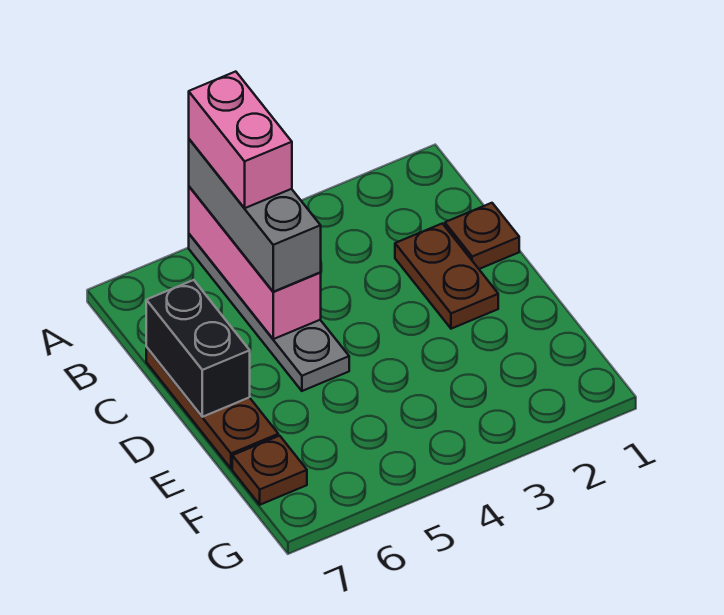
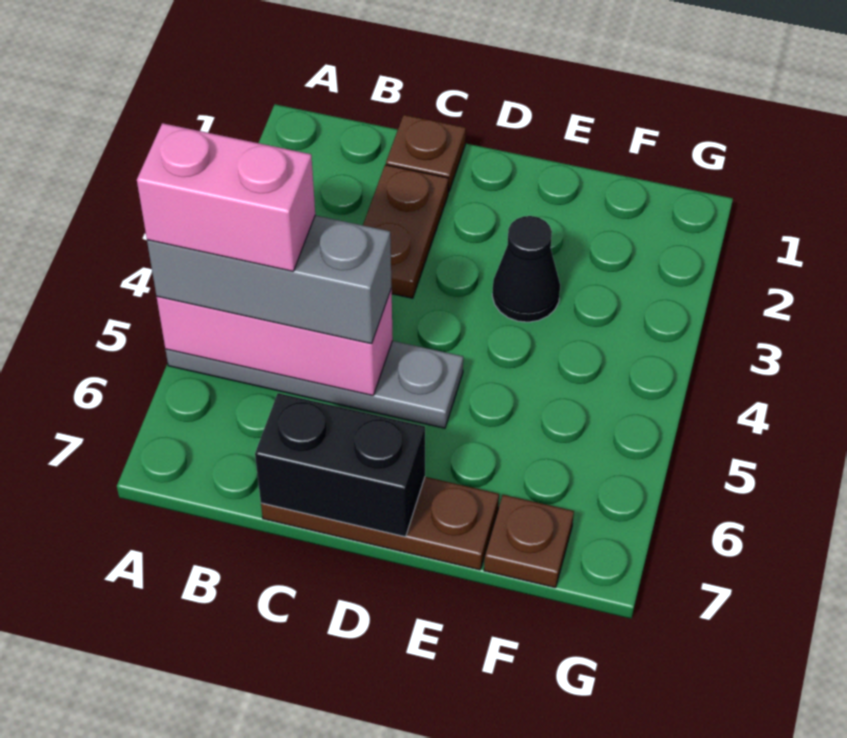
brown 1x2 plate [395,223,498,329] -> brown 1x2 plate turned to [363,165,448,298]
none -> black 1x1 cone [492,216,560,322]

